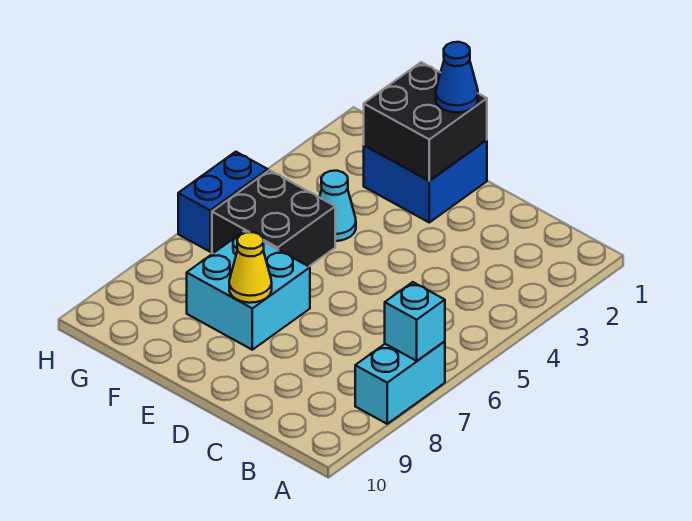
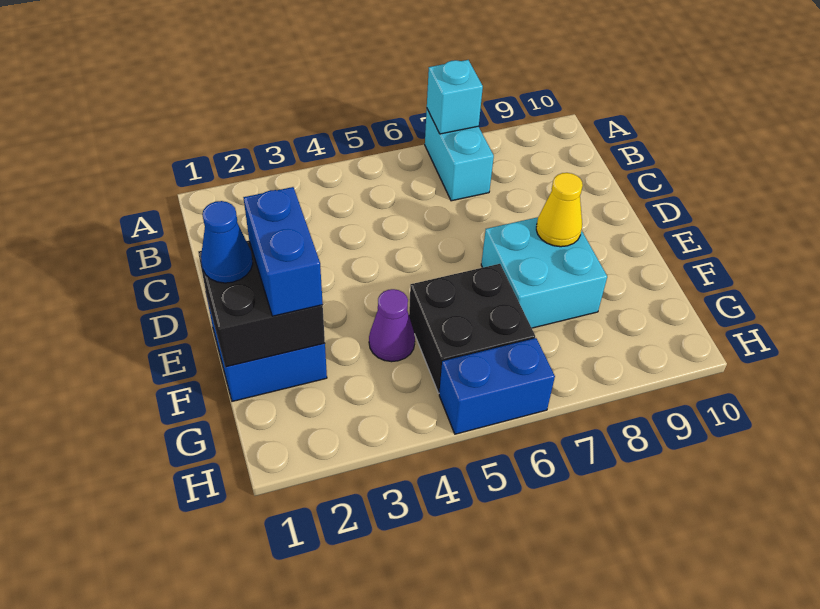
cyan 1x2 brick [355,341,445,424] -> cyan 1x2 brick turned to [425,109,494,201]
none -> blue 1x2 brick [243,187,323,316]
cyan 1x1 cone [320,171,356,241] -> purple 1x1 cone [369,289,415,362]

